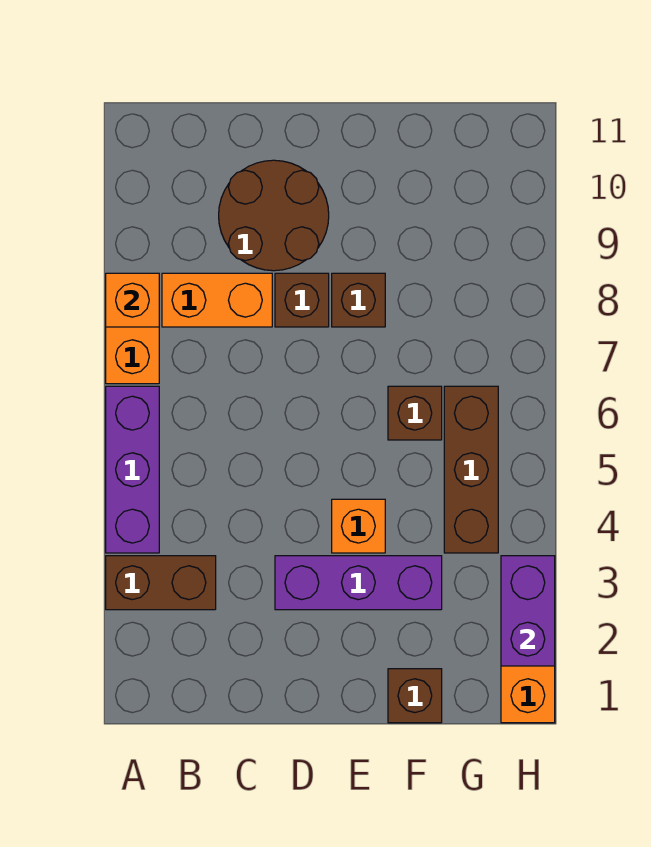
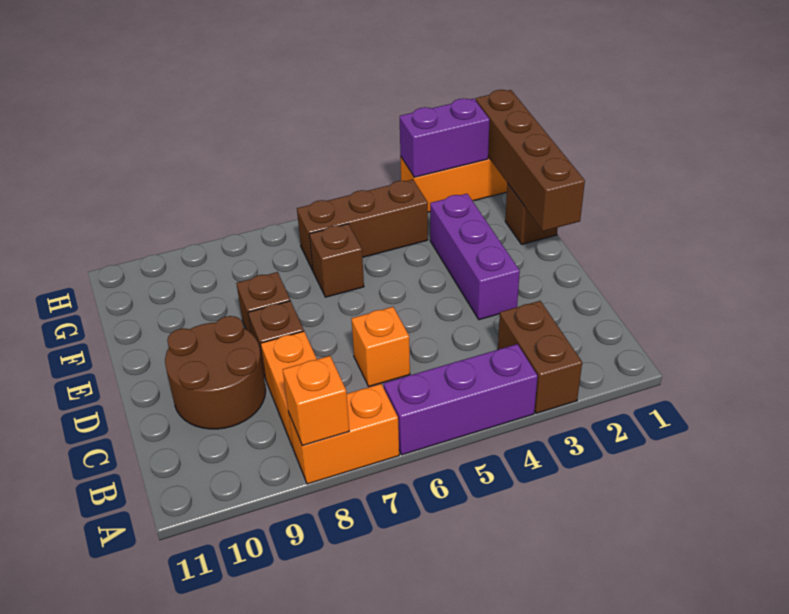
none -> brown 1x4 brick [476,90,585,231]
orange 1x1 brick [332,499,385,553] -> orange 1x1 brick moved to [352,307,410,386]

